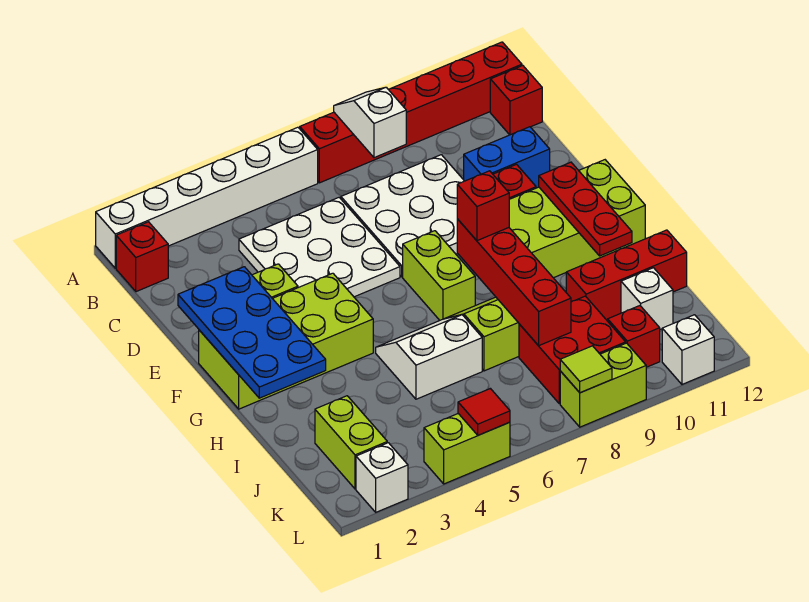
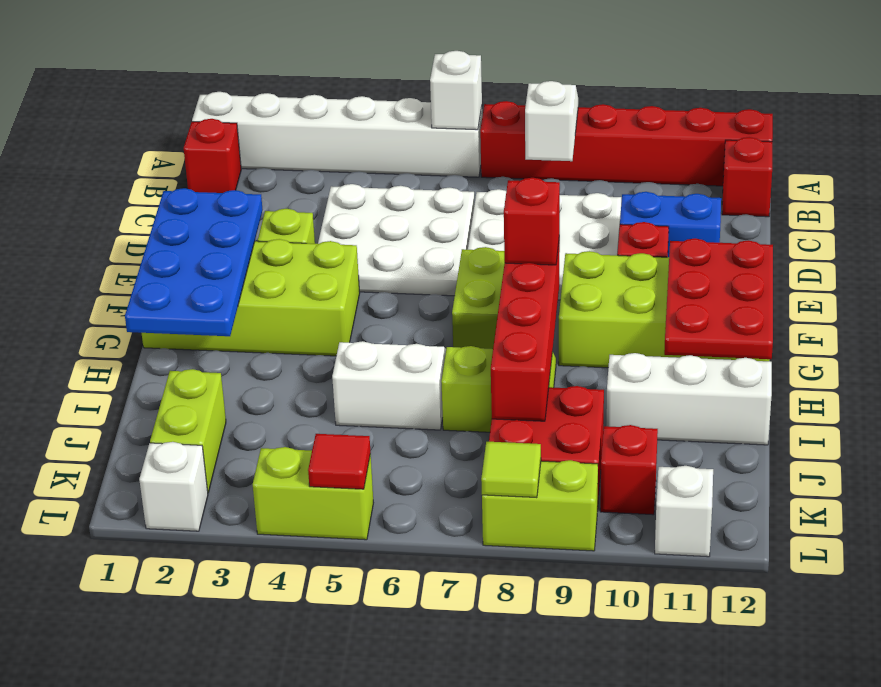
red 1x3 plate [539,162,632,256] -> red 2x3 plate [664,238,773,359]
red 1x3 brick [566,230,687,320] -> white 1x3 brick [606,353,772,445]
white 1x1 brick [621,268,673,329] -> white 1x1 brick moved to [430,51,482,130]

